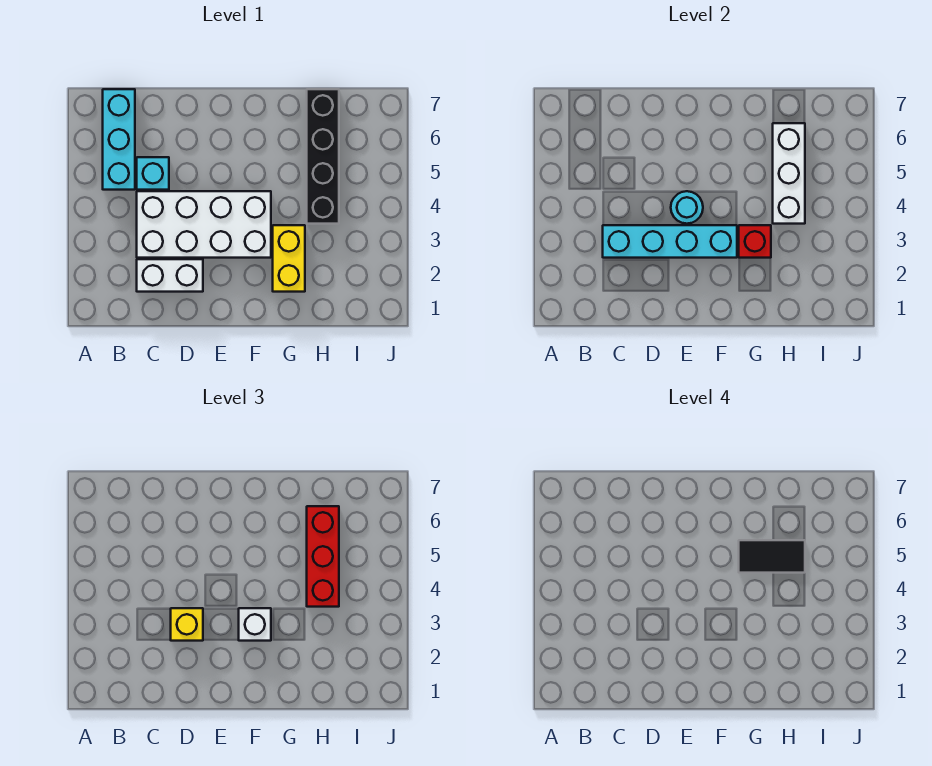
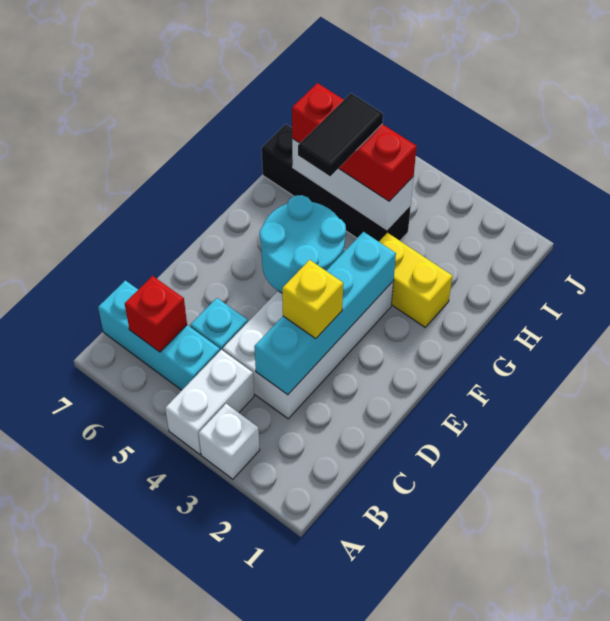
white 1x2 brick [137,259,203,292] -> white 1x2 brick moved to [165,350,254,454]
cyan 1x1 round brick [671,191,703,224] -> cyan 2x2 round brick [260,195,346,293]
white 1x1 brick [239,608,271,641] -> white 1x1 brick moved to [199,404,260,479]
red 1x1 brick [739,225,771,258] -> red 1x1 brick moved to [125,276,187,352]

